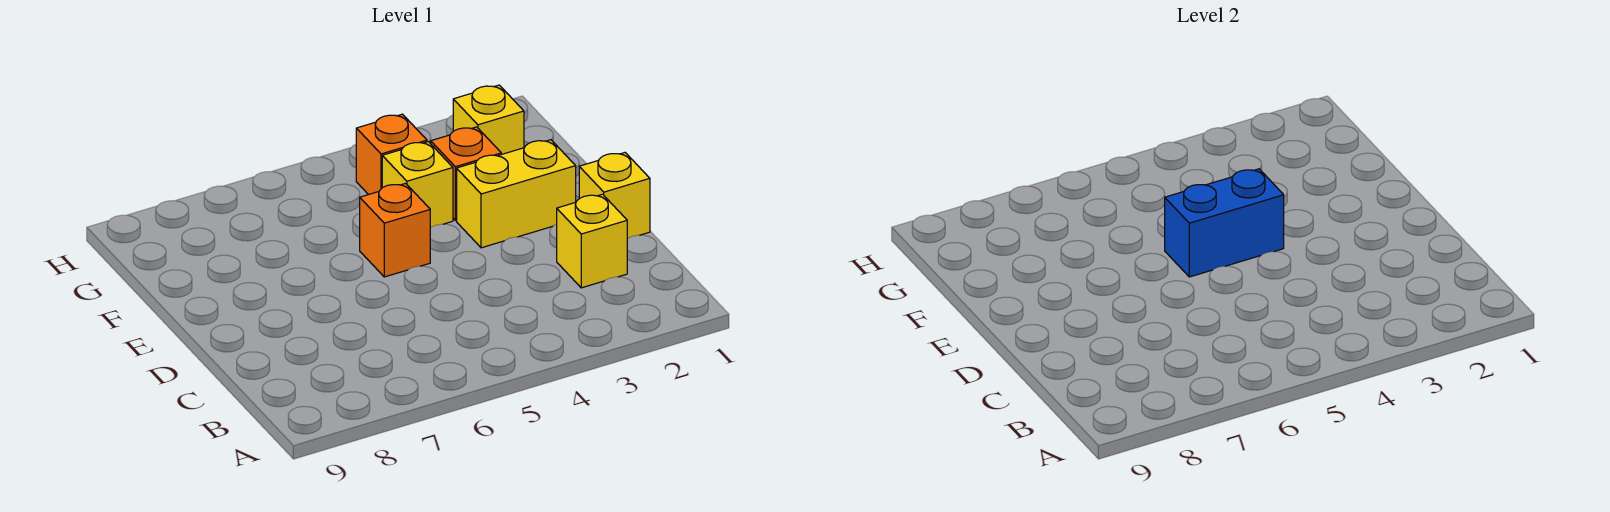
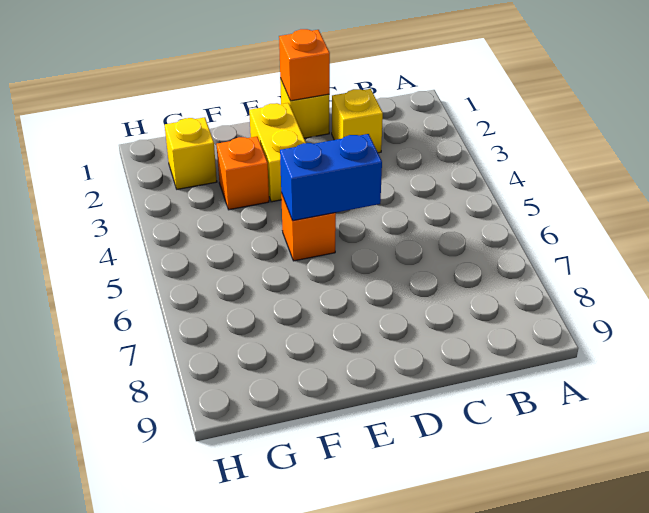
blue 1x2 brick [1165,169,1284,277] -> blue 1x2 brick turned to [280,134,382,221]
yellow 1x1 brick [382,142,453,228] -> none
orange 1x1 brick [356,114,427,195] -> orange 1x1 brick moved to [279,29,330,101]

